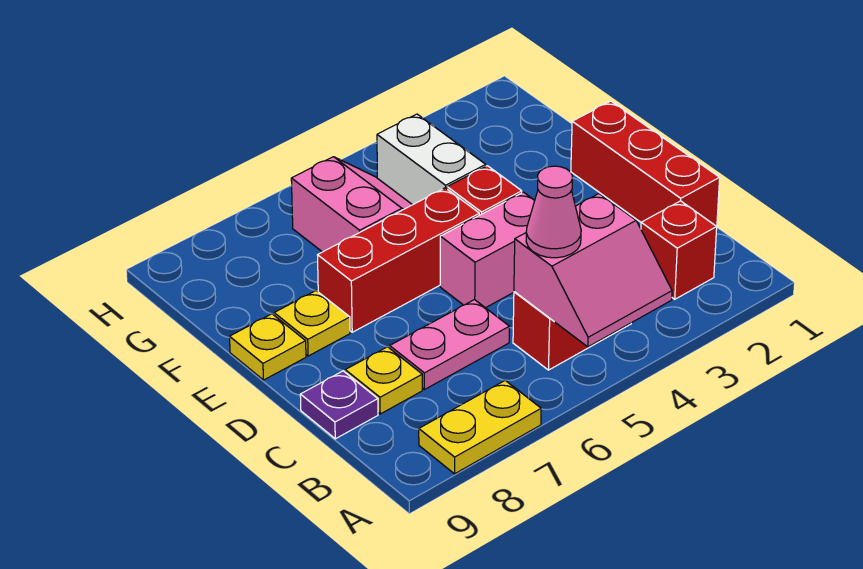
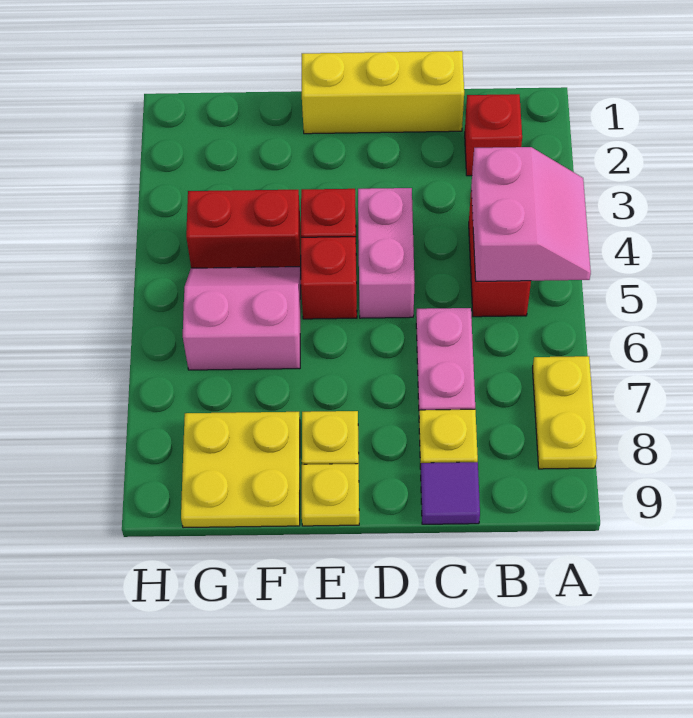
pink 1x1 cone [526,166,581,258] -> none
red 1x3 brick [571,101,720,226] -> yellow 1x3 brick [302,51,464,134]
purple 1x1 plate [300,371,378,439] -> purple 1x1 tile [421,462,480,524]
red 1x3 brick [318,188,479,332] -> red 1x1 brick [301,237,357,319]
white 1x2 brick [377,114,486,205] -> red 1x2 brick [186,190,301,270]
none -> yellow 2x2 plate [181,412,300,528]

